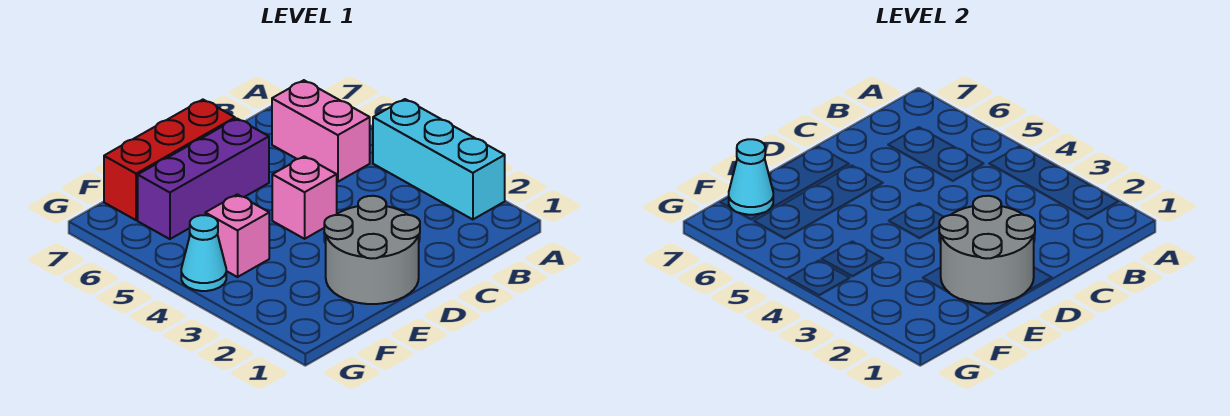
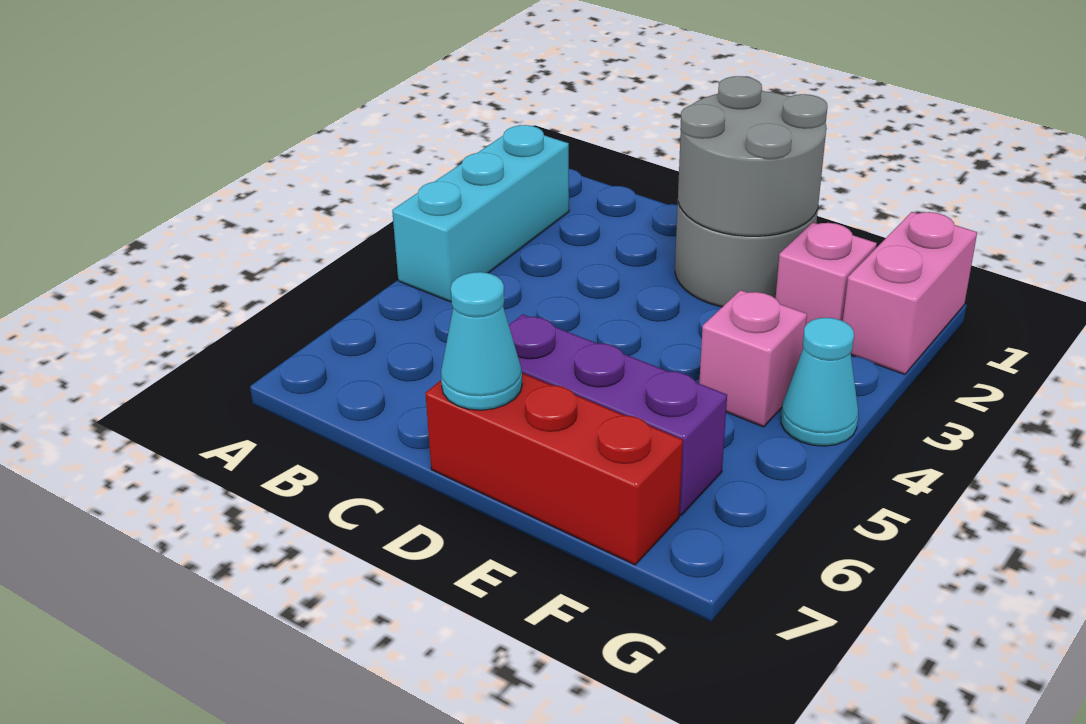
pink 1x2 brick [272,80,370,182] -> pink 1x2 brick moved to [843,212,977,374]
pink 1x1 brick [272,156,337,239] -> pink 1x1 brick moved to [776,222,877,324]
cyan 1x1 cone [729,139,773,215] -> cyan 1x1 cone moved to [441,272,522,410]

